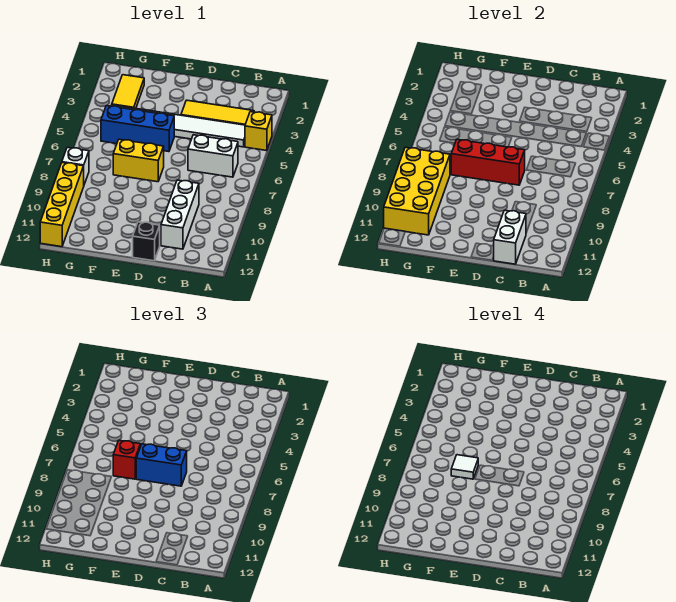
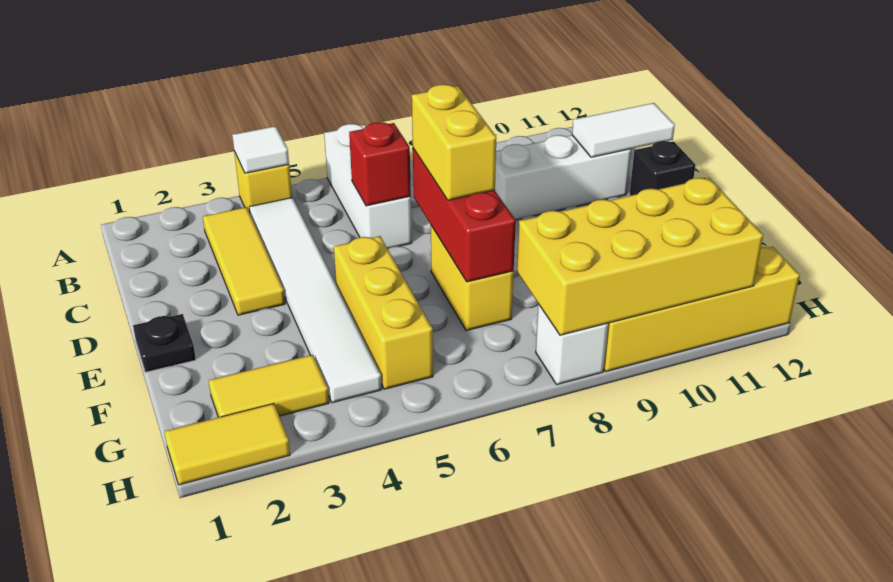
white 1x2 brick [188,135,238,177] -> white 1x3 brick [324,124,412,249]
white 1x2 brick [493,210,526,264] -> white 1x2 tile [572,103,675,157]
blue 1x2 brick [136,444,187,486] -> yellow 1x2 brick [412,84,496,200]
none -> black 1x1 plate [133,314,196,372]
blue 1x3 brick [101,106,174,152] -> yellow 1x3 brick [334,236,433,389]
red 1x1 brick [113,440,140,479] -> red 1x1 brick moved to [349,122,411,206]
white 1x1 tile [451,455,478,479] -> white 1x1 tile moved to [232,126,289,173]
none -> yellow 1x2 tile [164,404,290,485]

